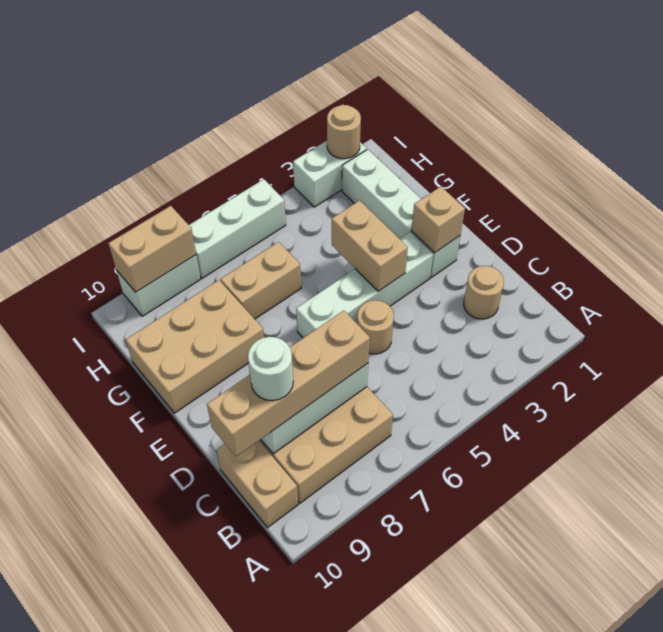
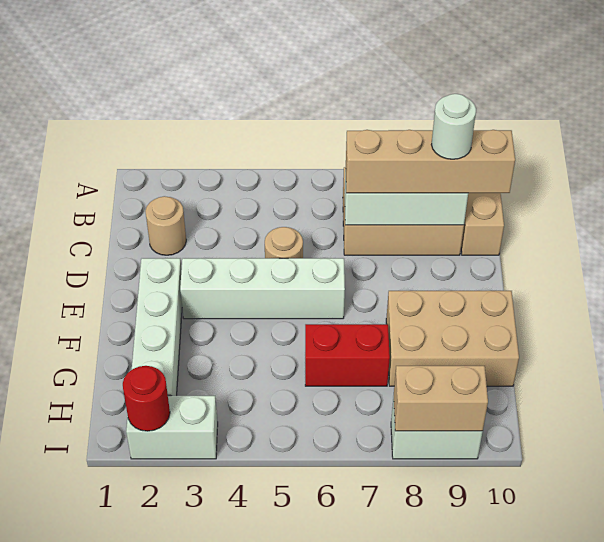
tan 1x1 brick [411,187,465,253] -> none
tan 1x2 brick [332,201,408,291] -> none
tan 1x2 brick [221,242,301,319] -> red 1x2 brick [305,324,390,386]
tan 1x1 round brick [327,105,361,159] -> red 1x1 round brick [123,366,170,431]
white 1x3 brick [189,179,286,278] -> none

